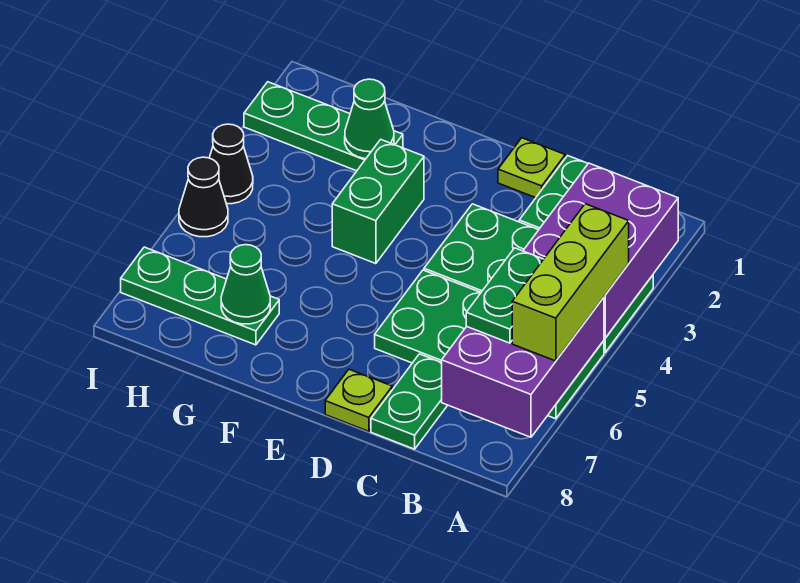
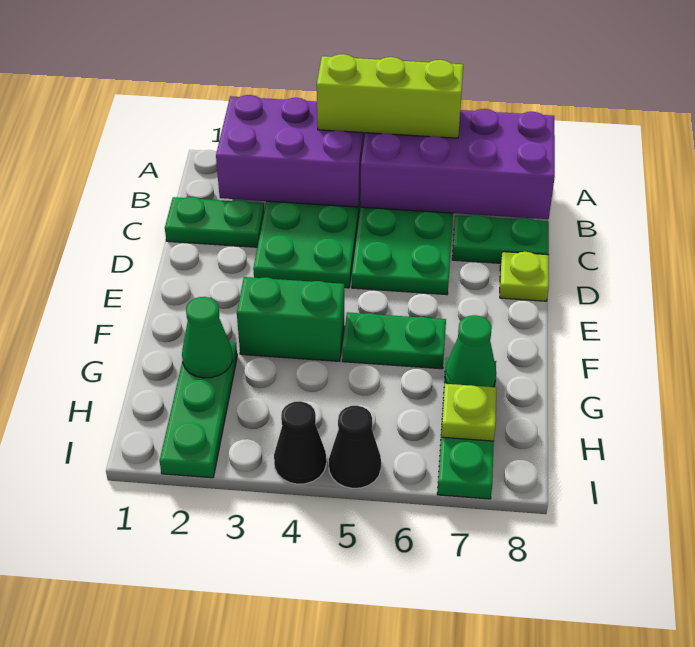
purple 2x3 brick [442,297,604,437] -> purple 2x4 brick [360,109,555,219]
green 1x2 plate [466,248,543,343] -> green 1x2 plate moved to [342,312,446,369]
lime 1x1 plate [498,138,565,198] -> lime 1x1 plate moved to [441,384,497,441]

